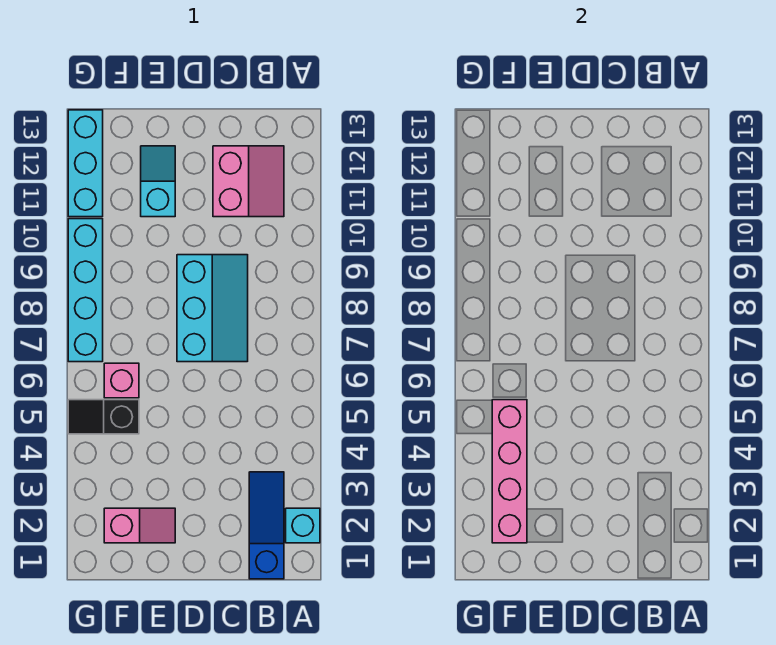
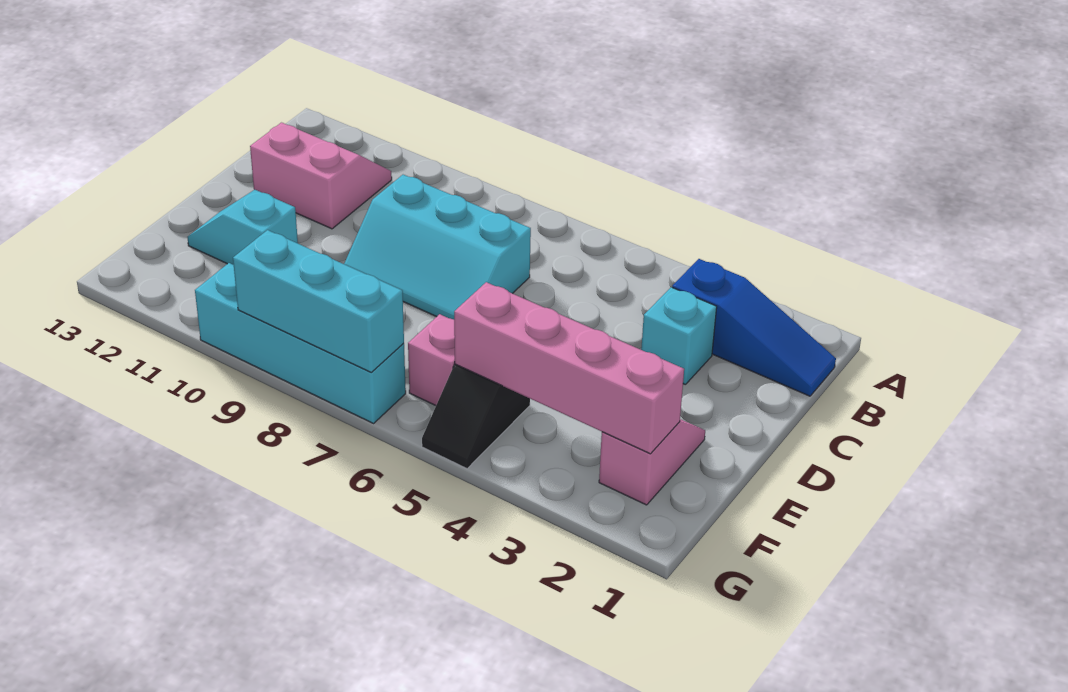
cyan 1x1 brick [286,508,320,543] -> cyan 1x1 brick moved to [641,287,717,385]
blue 1x3 slope [249,472,284,579] -> blue 1x3 slope turned to [672,259,836,396]
cyan 2x3 slope [177,255,248,362] -> cyan 2x3 slope turned to [344,175,531,319]
cyan 1x3 brick [68,110,103,217] -> cyan 1x3 brick moved to [233,230,404,372]

